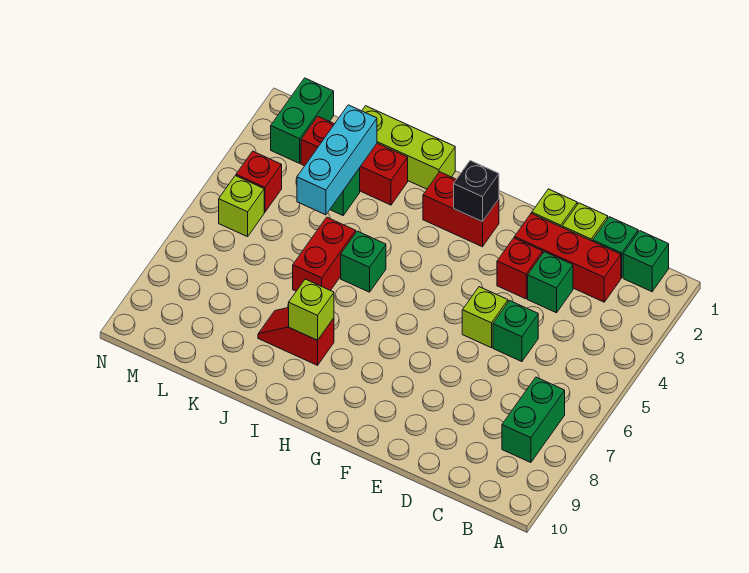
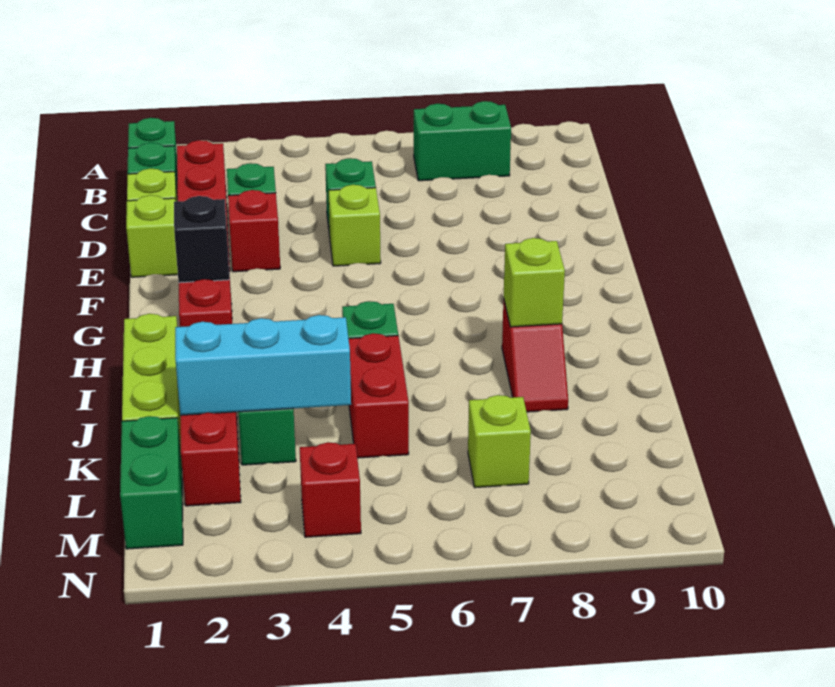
red 1x2 brick [293,217,356,291] -> red 1x2 brick turned to [349,333,409,458]
green 1x2 brick [271,78,334,163] -> green 1x2 brick turned to [120,416,183,549]
lime 1x1 brick [219,176,264,237] -> lime 1x1 brick moved to [468,395,531,488]

